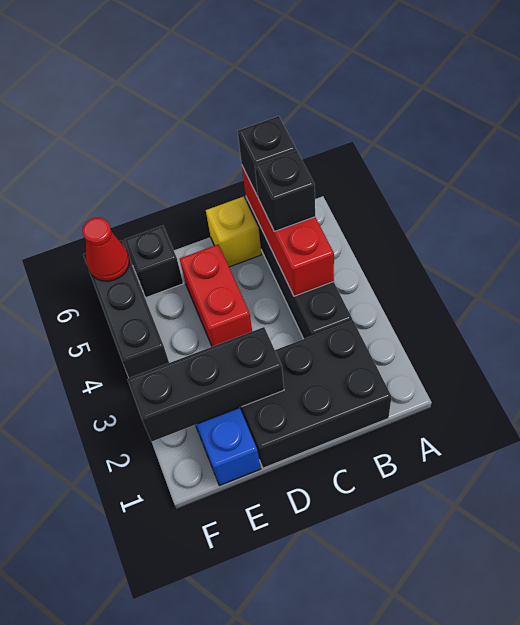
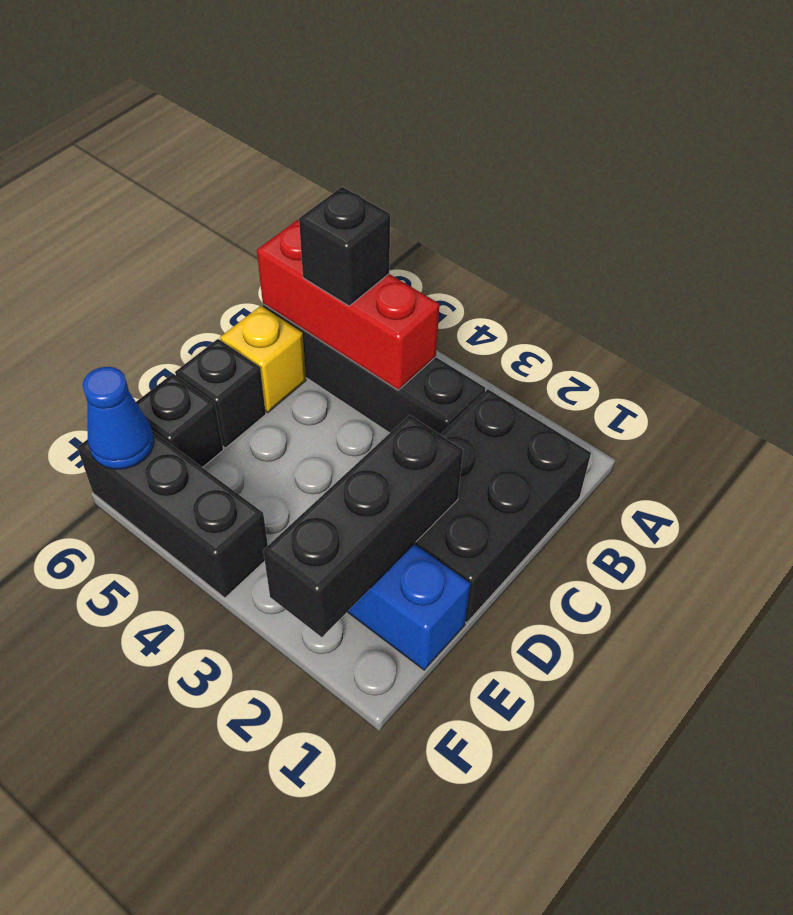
black 1x1 brick [238,116,296,196] -> black 1x1 brick moved to [175,339,266,448]
red 1x2 brick [180,244,252,347] -> none
red 1x1 cone [82,218,130,281] -> blue 1x1 cone [83,367,154,469]

